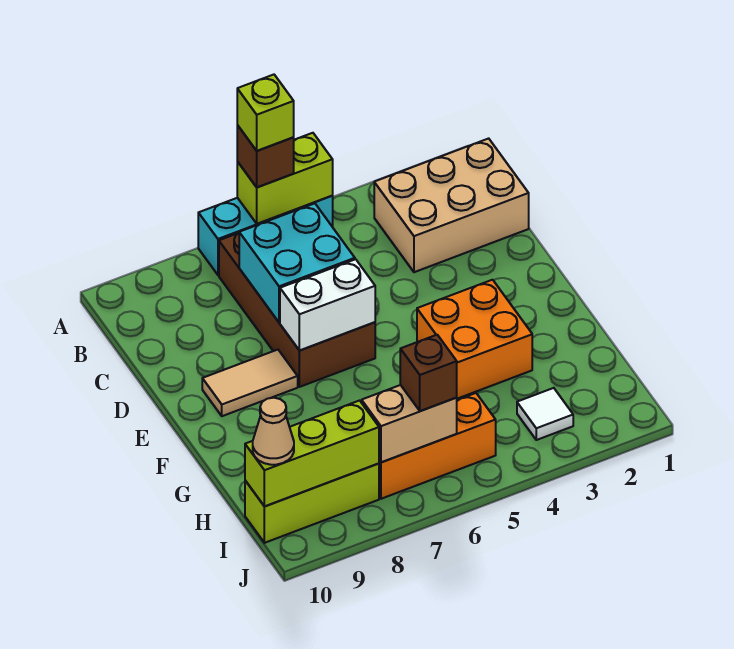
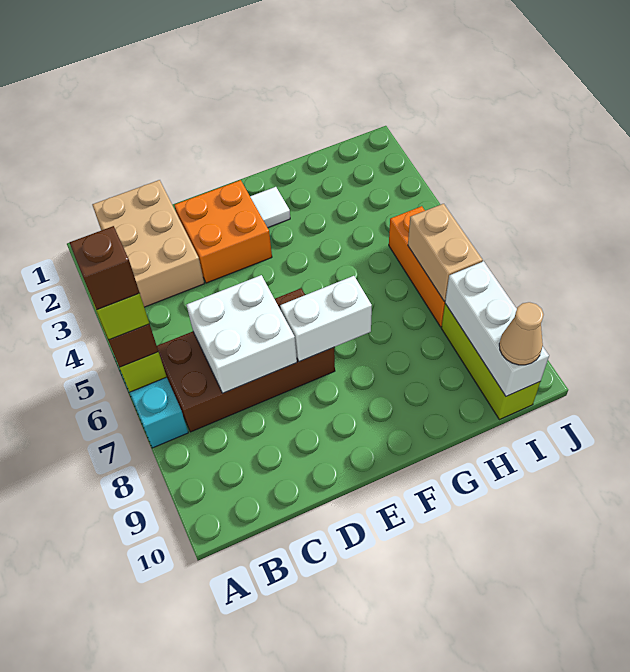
cyan 2x2 brick [239,203,355,322] -> white 2x2 brick [187,275,297,393]
white 1x2 brick [280,259,375,351] -> white 1x2 brick turned to [280,276,372,362]
tan 1x2 tile [202,350,298,416] -> none
orange 2x2 brick [417,280,532,399] -> orange 2x2 brick moved to [174,180,272,283]
white 1x1 tile [517,388,573,440] -> white 1x1 tile moved to [250,187,290,228]
brown 1x1 brick [400,335,457,411] -> brown 1x1 brick moved to [69,226,140,310]
lime 1x3 brick [245,401,379,507] -> white 1x3 brick [445,261,549,396]

